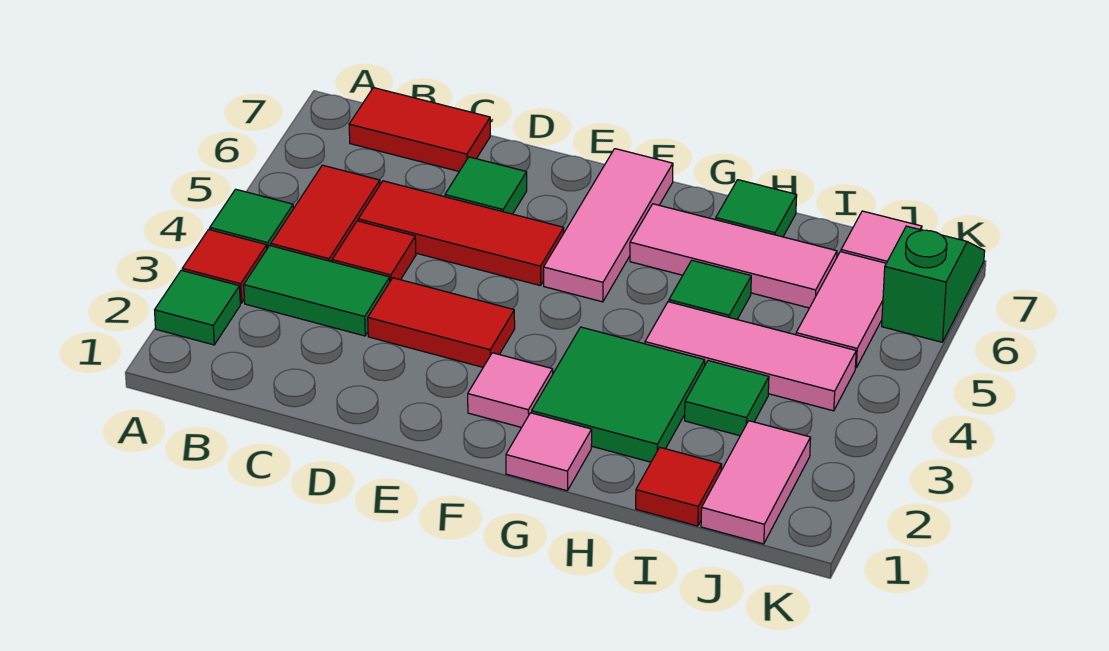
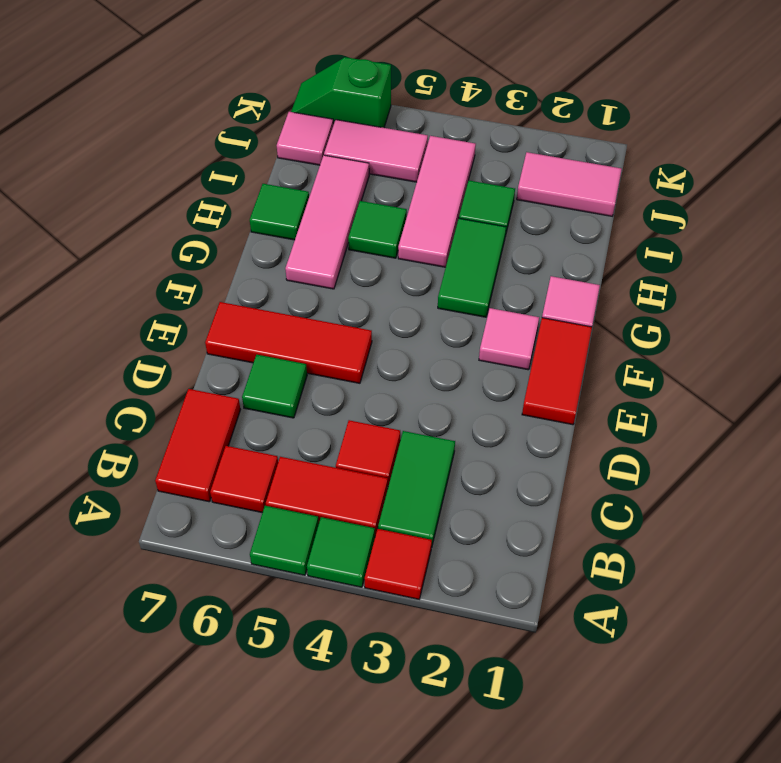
green 1x1 tile [155,270,240,345] -> green 1x1 tile moved to [250,506,319,575]
red 1x3 tile [358,181,564,286] -> red 1x3 tile turned to [205,302,372,383]
red 1x2 tile [368,278,515,367] -> red 1x2 tile moved to [522,318,592,425]
pink 1x3 tile [544,149,673,302] -> none
green 2x2 tile [532,327,705,462] -> green 1x2 tile [438,218,506,317]
red 1x1 tile [636,447,722,526] -> red 1x1 tile moved to [210,446,278,513]

